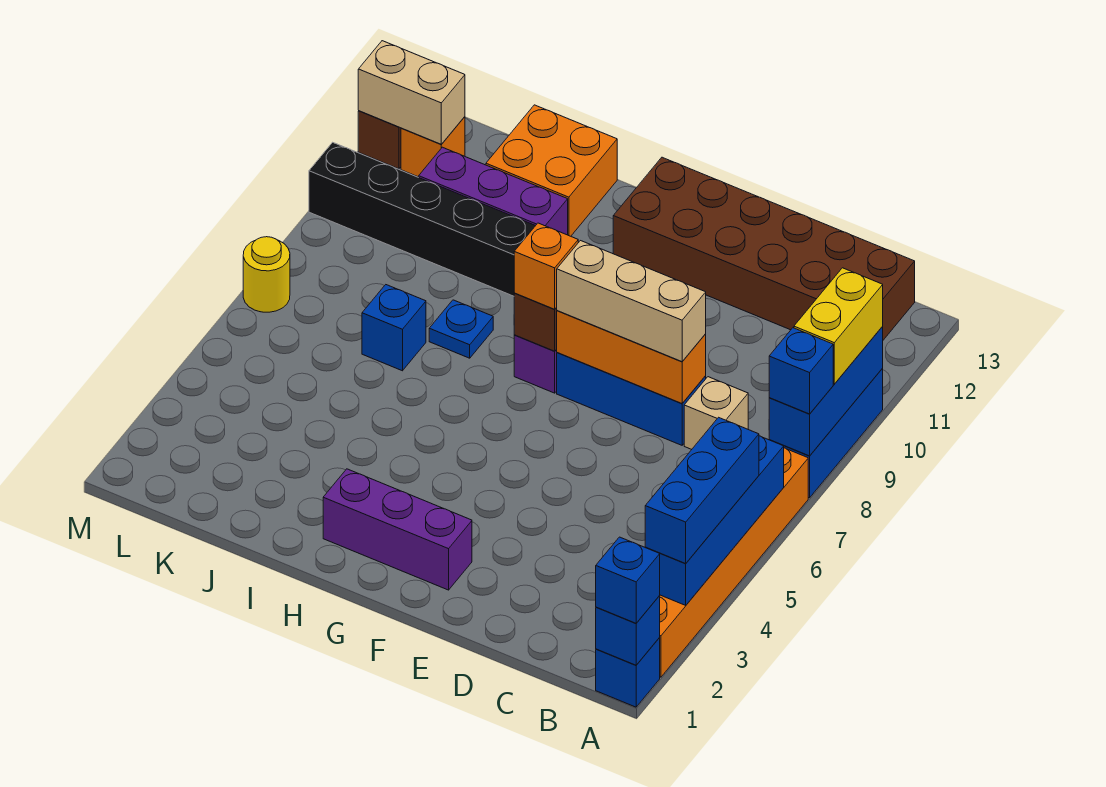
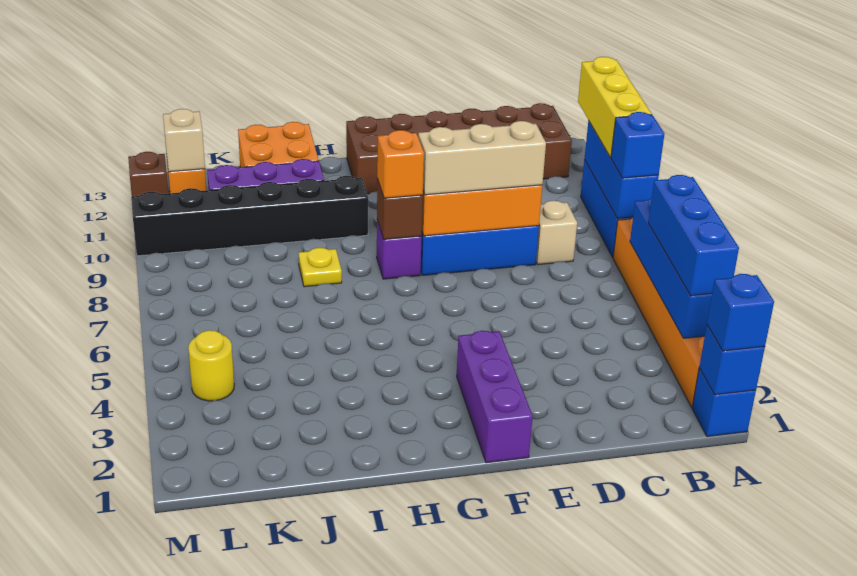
yellow 1x2 brick [794,268,883,384] -> yellow 1x3 brick [578,57,651,158]
purple 1x3 brick [323,469,472,590] -> purple 1x3 brick turned to [457,331,533,463]
blue 1x1 plate [429,300,493,358] -> yellow 1x1 plate [298,248,342,287]
blue 1x1 brick [362,285,426,371] -> none
tan 1x2 brick [358,41,465,144] -> tan 1x1 brick [163,109,205,172]
yellow 1x1 round brick [243,237,290,312] -> yellow 1x1 round brick moved to [188,330,234,401]

